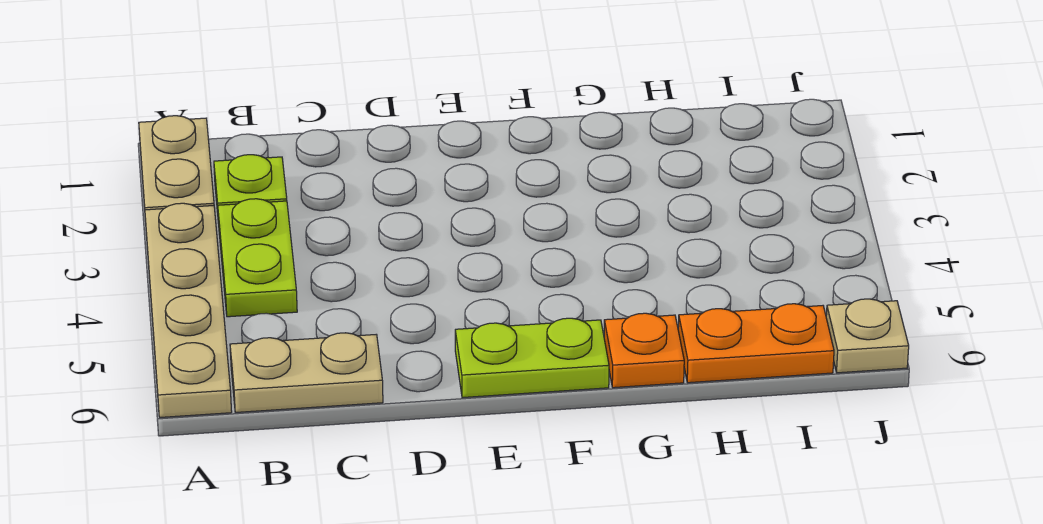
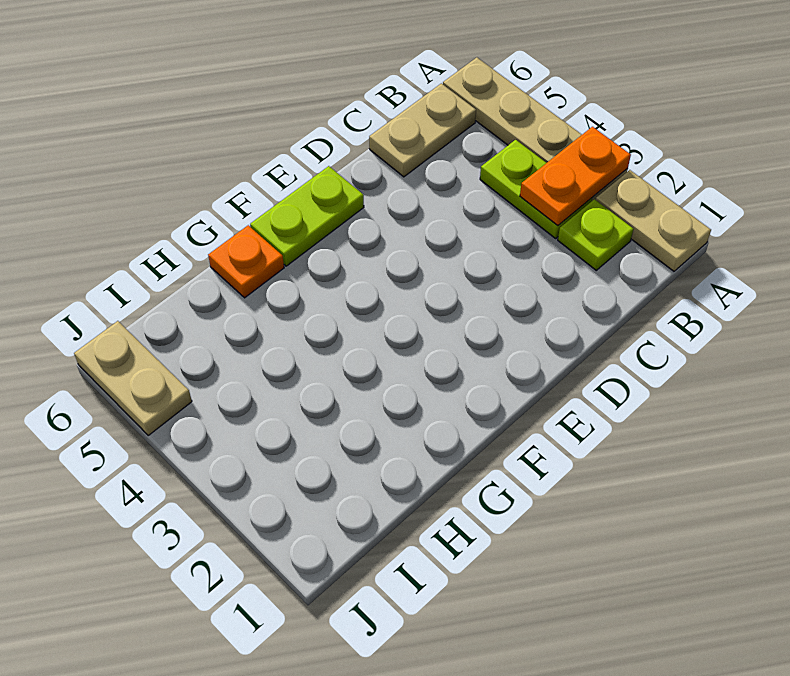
orange 1x2 plate [678,304,834,383] -> orange 1x2 plate moved to [520,127,631,226]
tan 1x1 plate [826,299,909,373] -> tan 1x2 plate [74,321,192,435]

